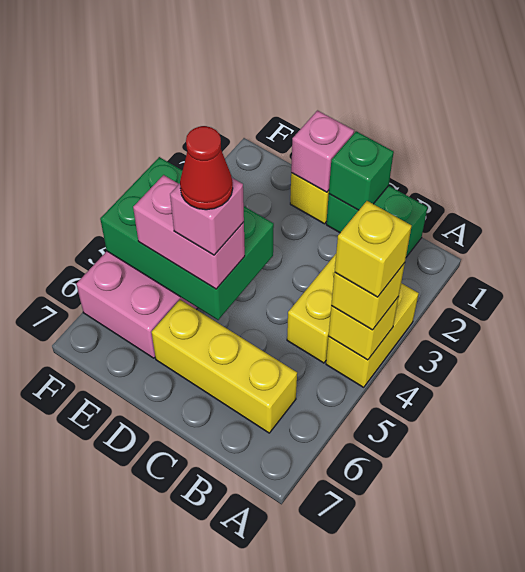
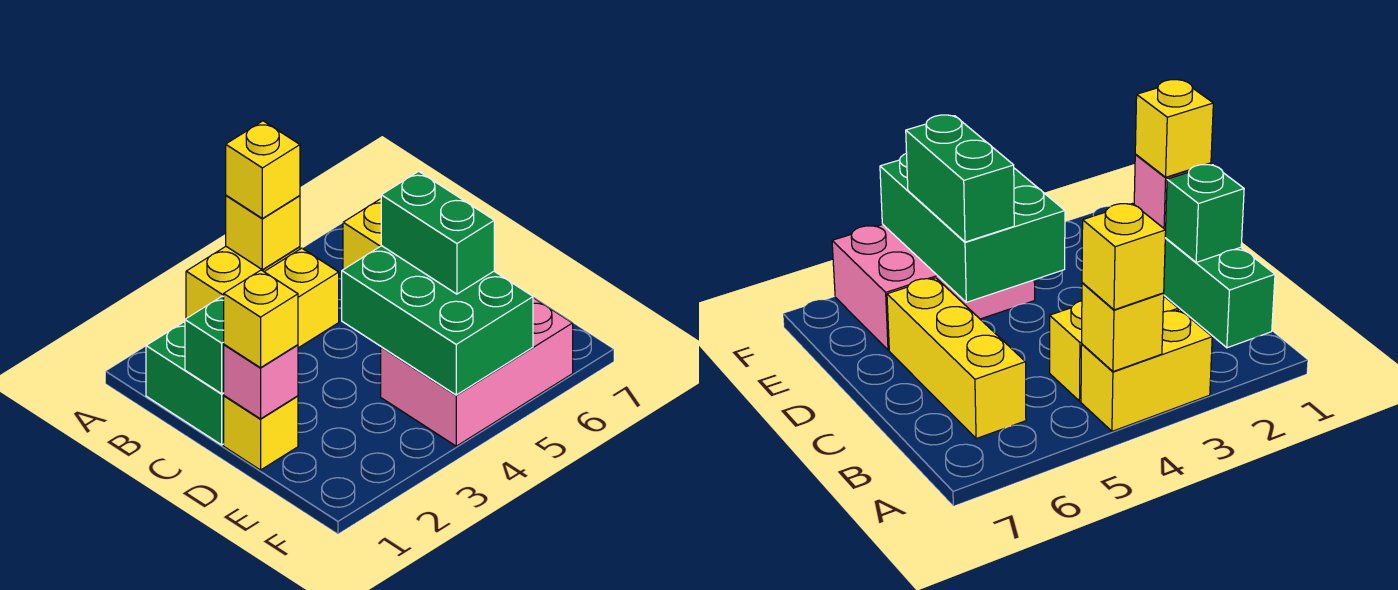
yellow 1x1 brick [335,201,412,297] -> yellow 1x1 brick moved to [224,270,298,368]
pink 1x2 brick [133,175,245,289] -> green 1x2 brick [381,171,494,294]
pink 1x1 brick [170,178,244,255] -> none
red 1x1 cone [180,126,233,210] -> none

